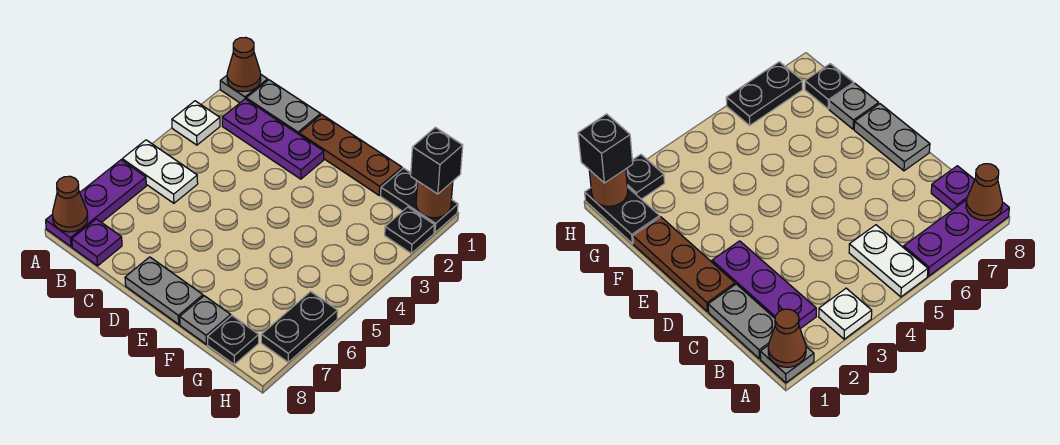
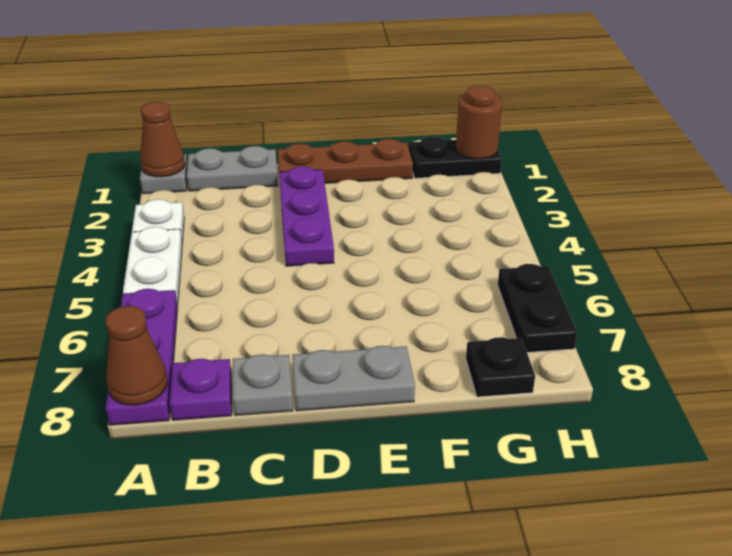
white 1x2 plate [122,140,198,203] -> white 1x2 plate turned to [123,227,182,304]
purple 1x3 plate [222,99,324,179] -> purple 1x3 plate turned to [279,166,334,266]
grey 1x1 plate [180,296,231,344] -> grey 1x1 plate moved to [233,354,293,416]
black 1x1 brick [411,127,463,194] -> none
black 1x1 plate [385,207,435,253] -> none

